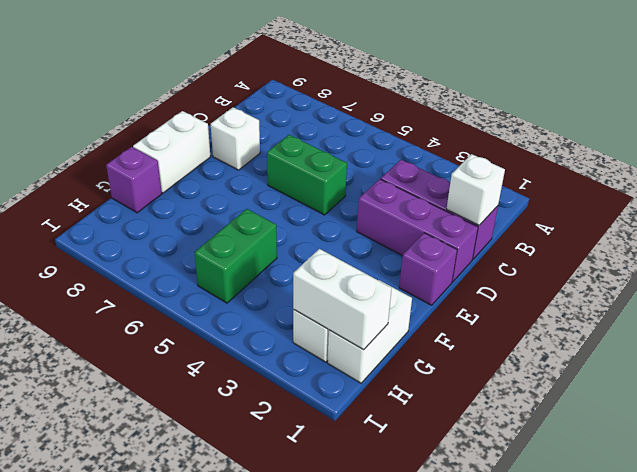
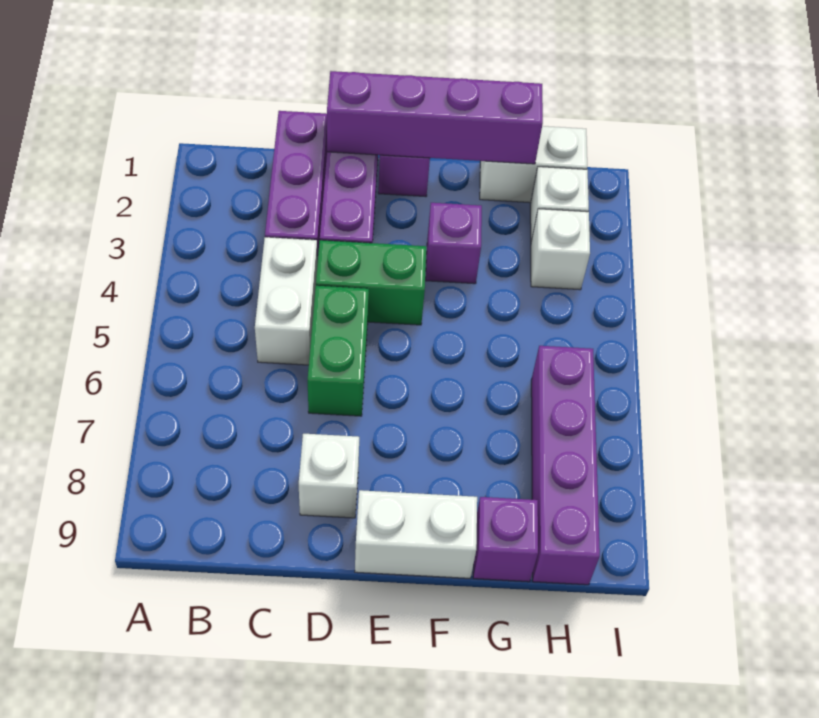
white 1x1 brick [447,154,505,225] -> white 1x1 brick moved to [531,209,590,290]
none -> purple 1x4 brick [327,71,543,164]
none -> purple 1x1 brick [426,203,482,284]
green 1x2 brick [195,209,277,303] -> green 1x2 brick moved to [316,240,426,325]
white 1x2 brick [293,249,392,350] -> white 1x2 brick moved to [255,237,317,365]
none -> purple 1x4 brick [531,346,600,585]

